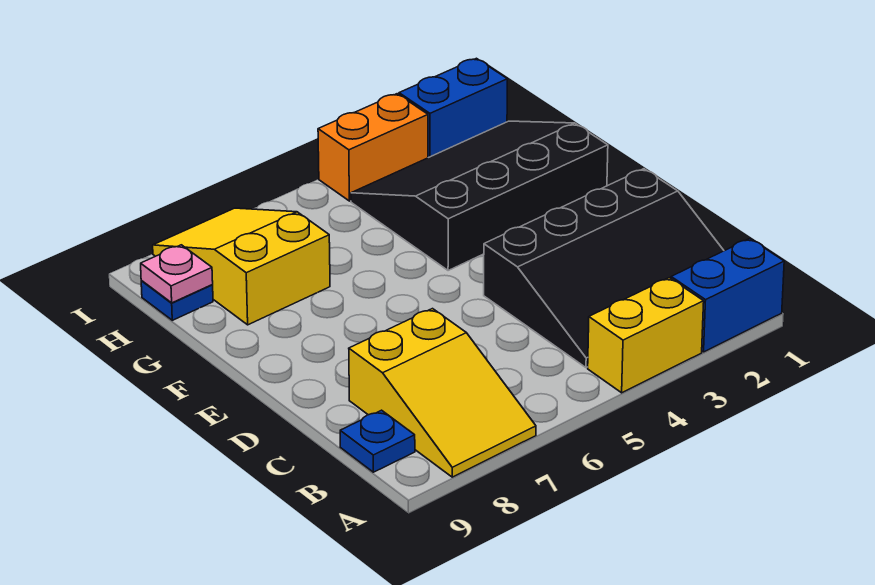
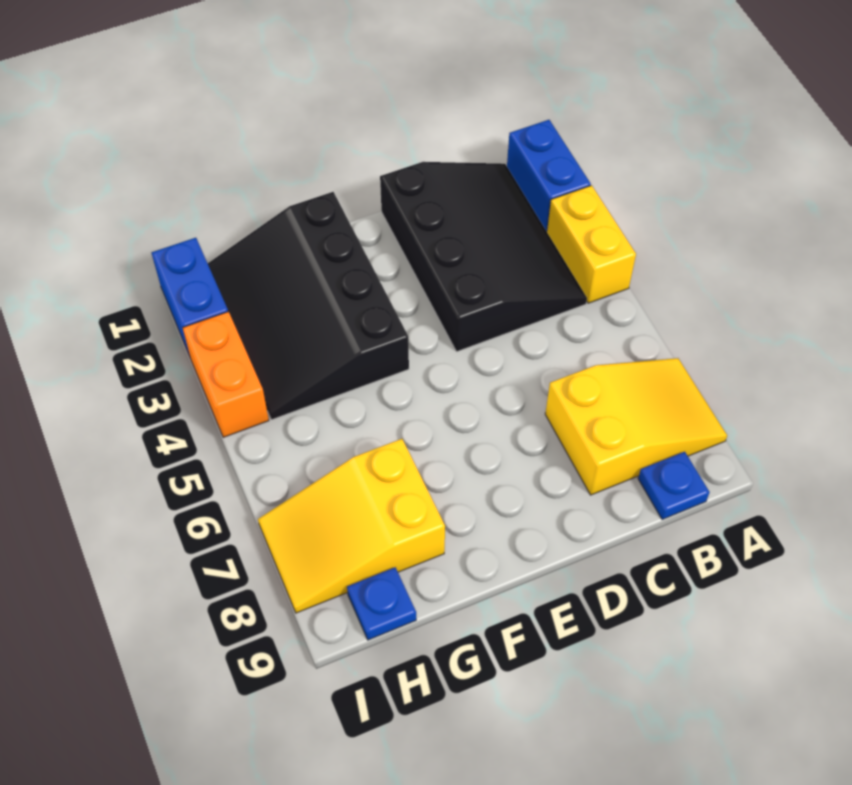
pink 1x1 plate [141,245,213,303] -> none

